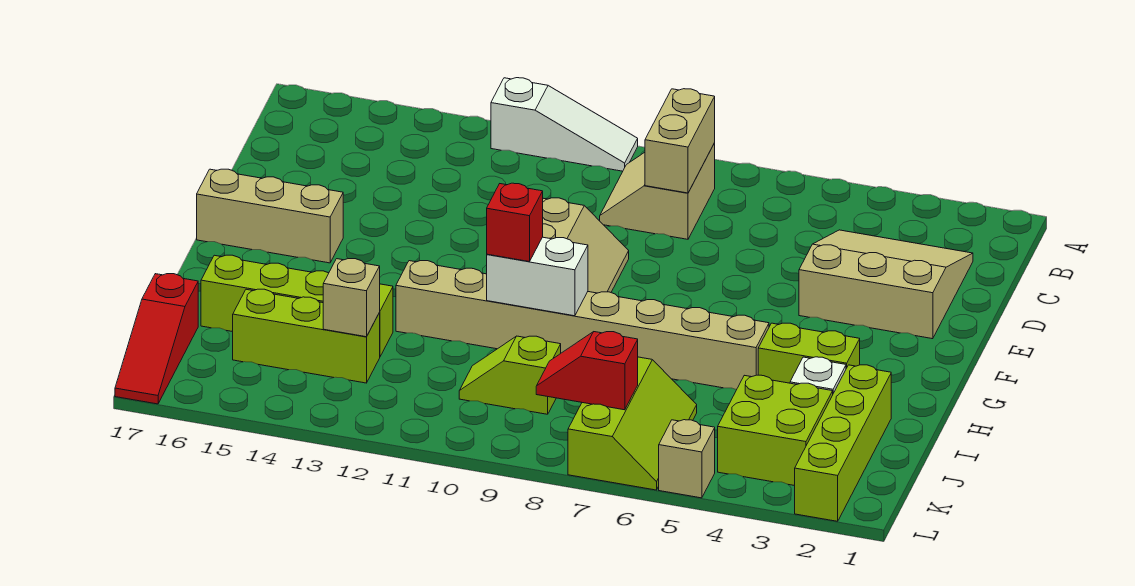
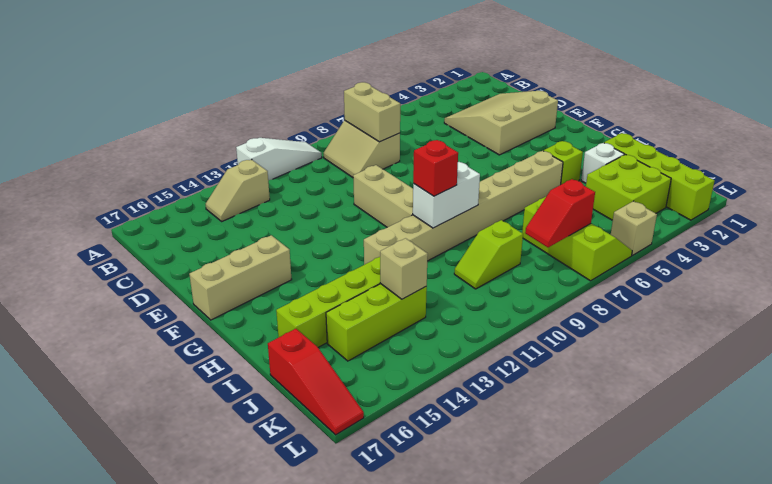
none -> tan 1x2 slope [206,159,270,221]
lime 1x2 brick [758,323,860,383] -> lime 1x1 brick [544,141,583,184]

